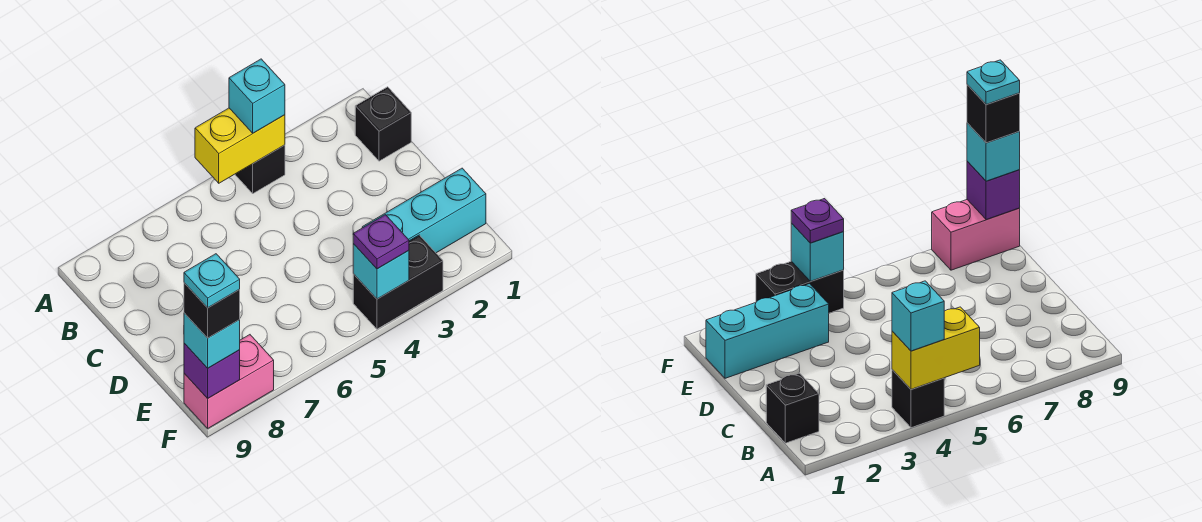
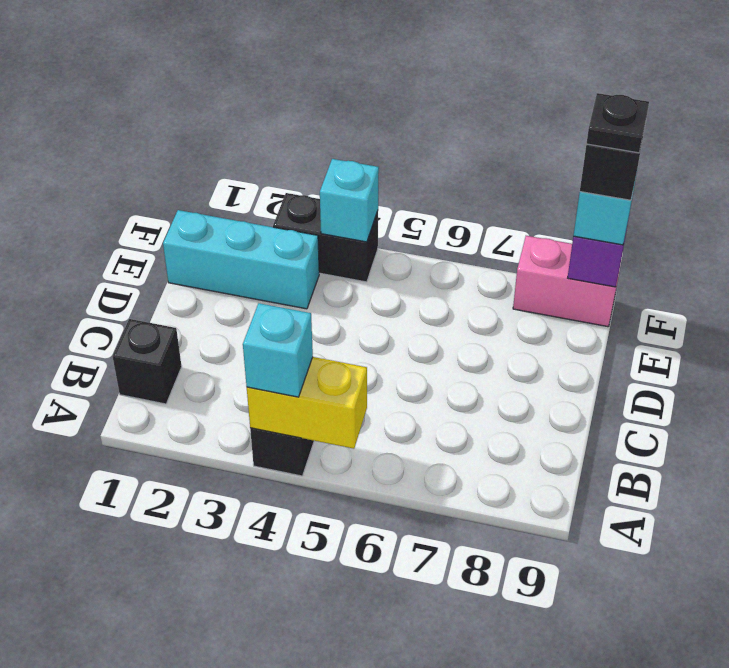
purple 1x1 plate [353,215,409,269] -> none
cyan 1x1 plate [184,254,240,308] -> black 1x1 plate [586,93,649,153]

